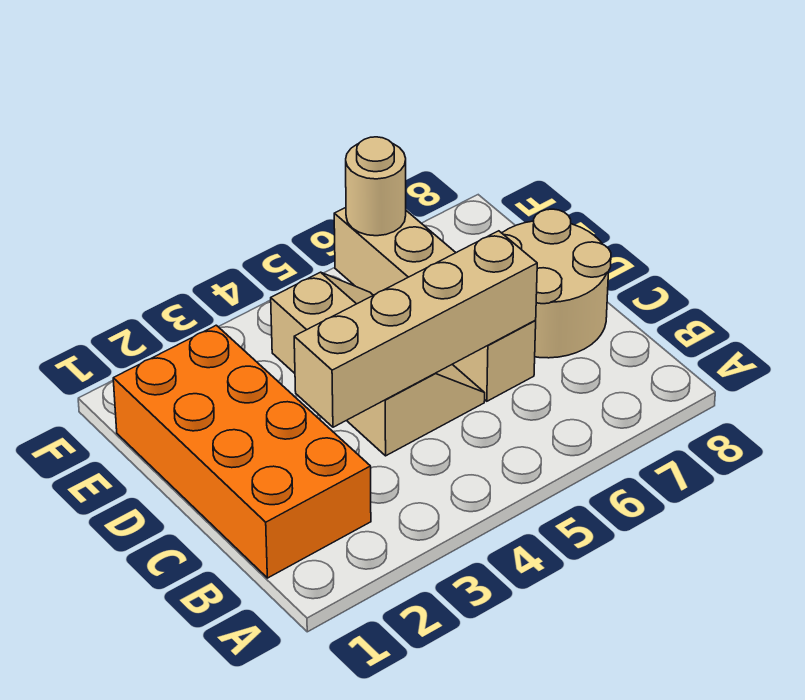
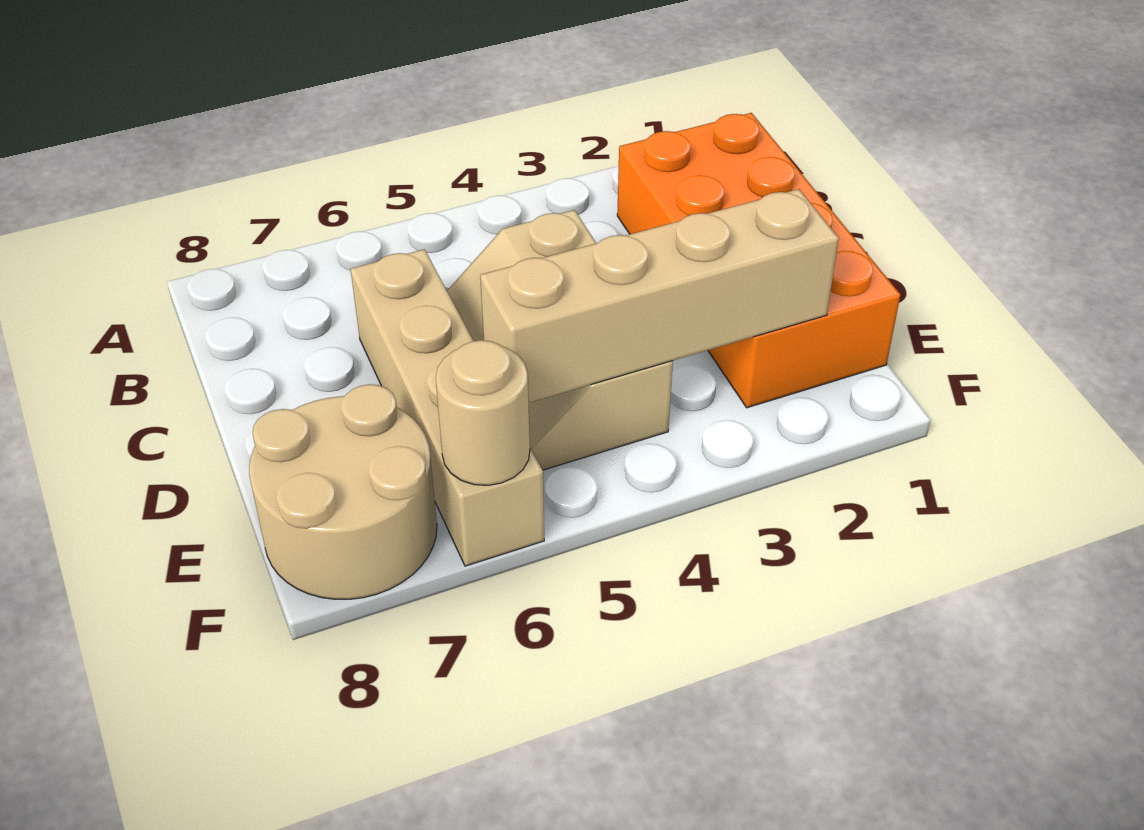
tan 1x4 brick [294,231,537,427] -> tan 1x4 brick moved to [480,189,839,403]
tan 2x2 round brick [502,209,611,358] -> tan 2x2 round brick moved to [249,384,437,599]

